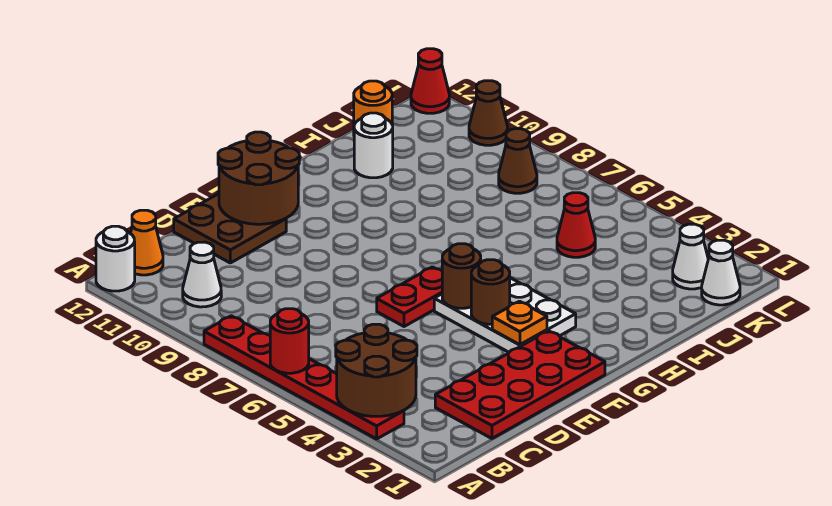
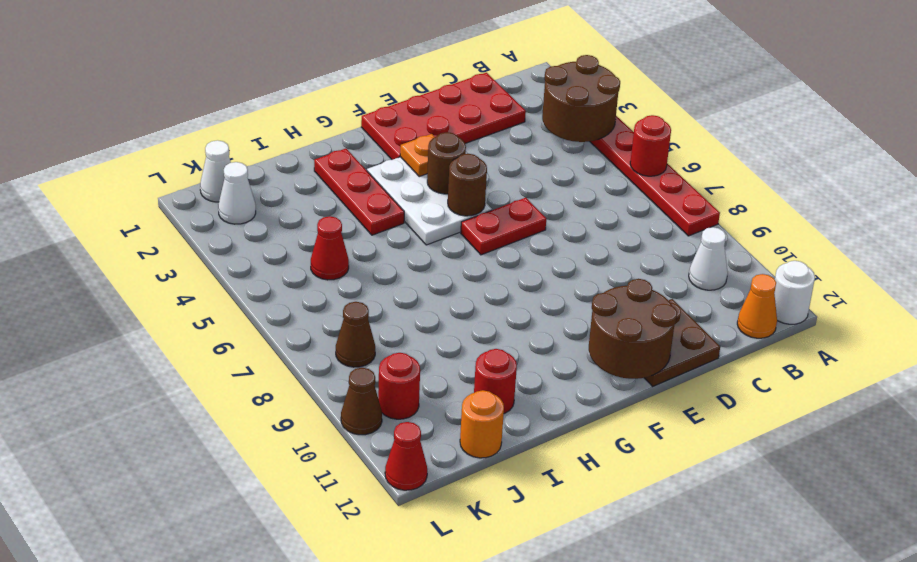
none -> red 1x3 plate [314,149,404,235]
white 1x1 round brick [354,113,393,178] -> red 1x1 round brick [474,349,517,414]
none -> red 1x1 round brick [378,353,420,419]

